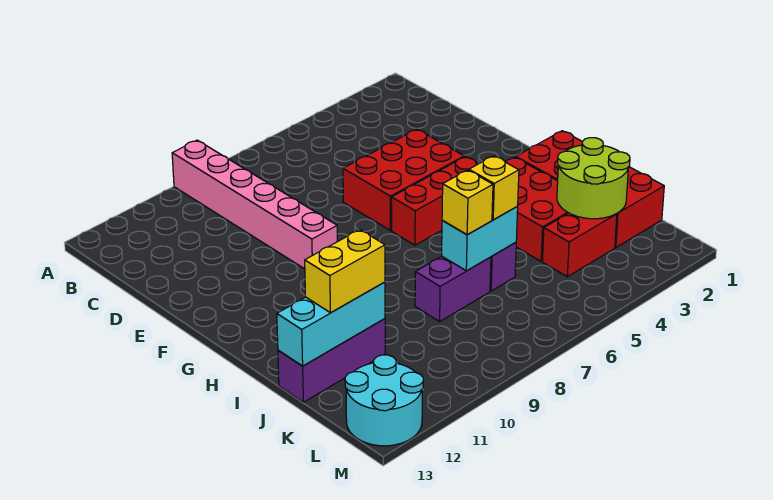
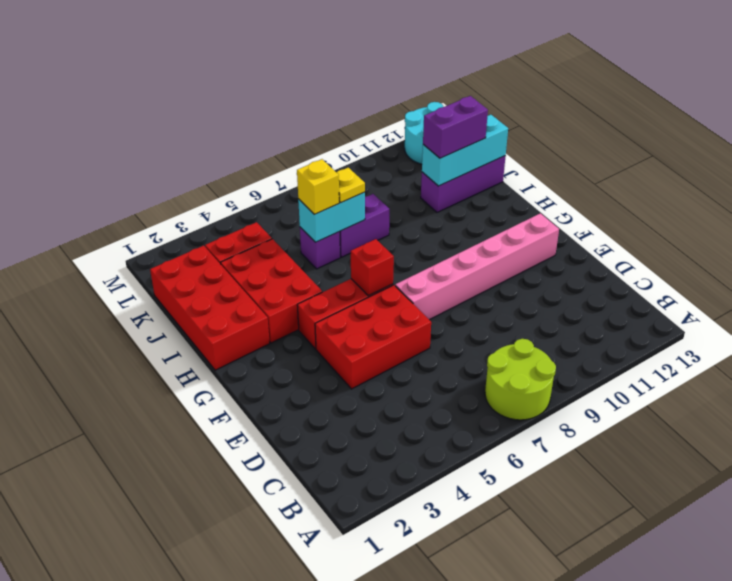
pink 1x6 brick [172,140,337,269] -> pink 1x6 brick turned to [395,213,559,320]
none -> red 1x1 brick [351,239,394,296]
lime 2x2 round brick [557,138,630,219] -> lime 2x2 round brick moved to [485,339,556,420]
yellow 1x1 brick [442,170,493,235] -> yellow 1x1 plate [336,168,365,203]
yellow 1x2 brick [305,230,385,313] -> purple 1x2 brick [423,96,488,158]

